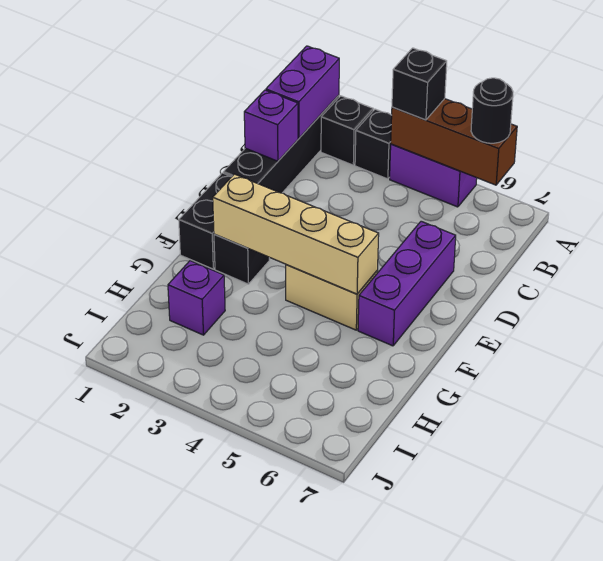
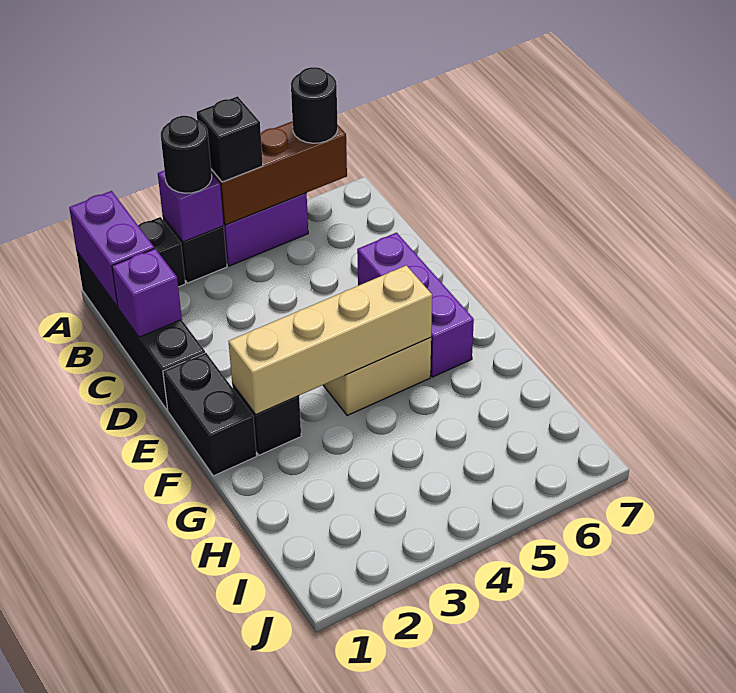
none -> black 1x1 round brick [161,116,212,193]
purple 1x1 brick [168,261,225,335] -> purple 1x1 brick moved to [158,171,224,242]

